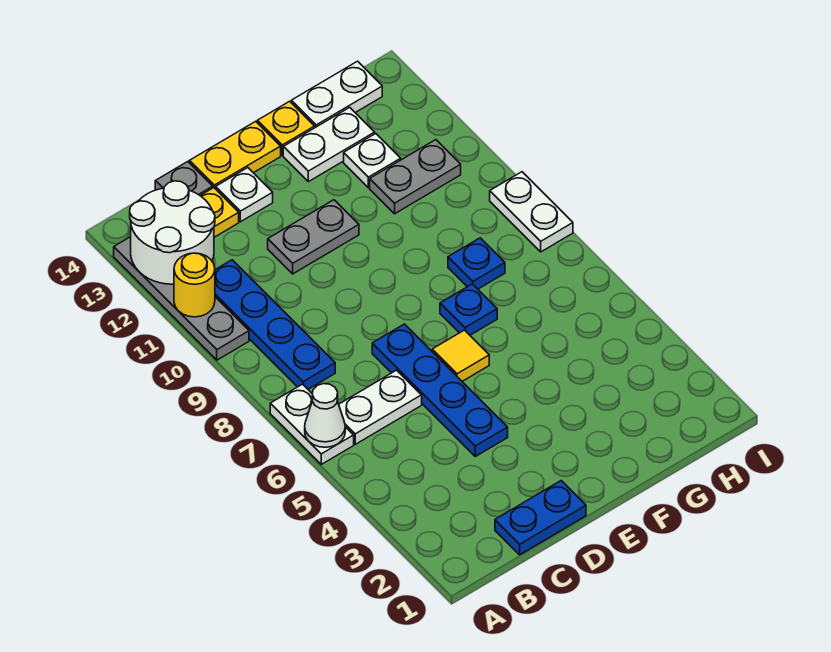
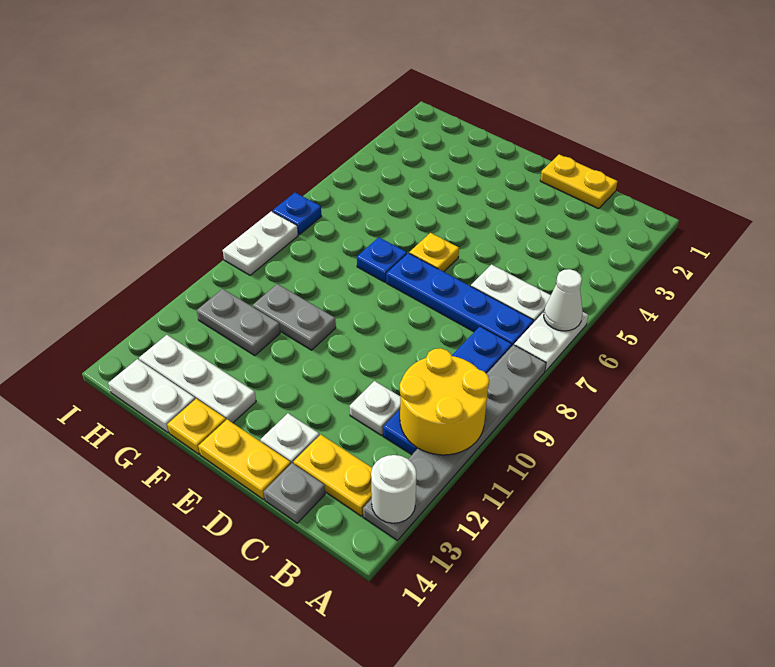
grey 1x4 plate [114,237,249,360] -> grey 1x6 plate [363,345,546,541]
yellow 1x1 round brick [174,253,215,317] -> yellow 2x2 round brick [399,348,489,455]
white 2x2 round brick [130,181,215,284] -> white 1x1 round brick [371,455,416,523]
blue 1x2 plate [495,481,586,555] -> yellow 1x2 plate [540,154,618,209]
blue 1x4 plate [372,324,508,456] -> blue 1x4 plate turned to [386,253,534,347]
grey 1x2 plate [268,200,359,274] -> grey 1x2 plate moved to [253,284,336,350]
yellow 1x1 tile [432,330,489,381] -> yellow 1x1 plate [409,233,459,272]
white 1x2 plate [283,107,375,182] -> white 1x3 plate [139,335,256,423]
blue 1x1 plate [448,238,505,289] -> blue 1x1 plate moved to [273,193,321,235]
white 1x1 plate [344,134,401,188] -> white 1x1 plate moved to [350,381,400,435]

